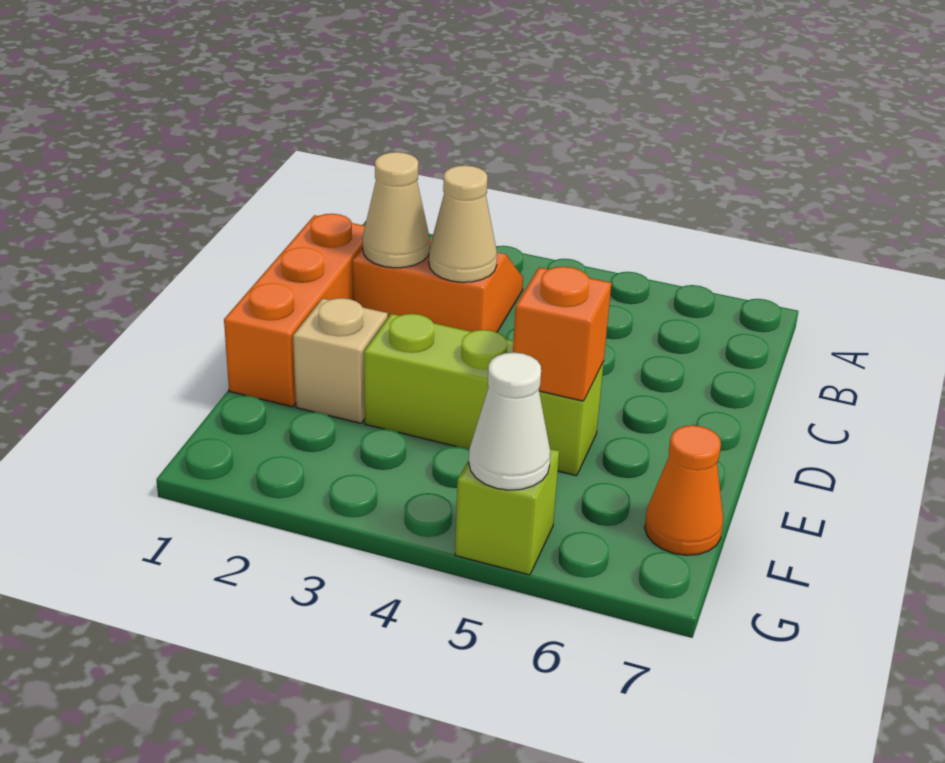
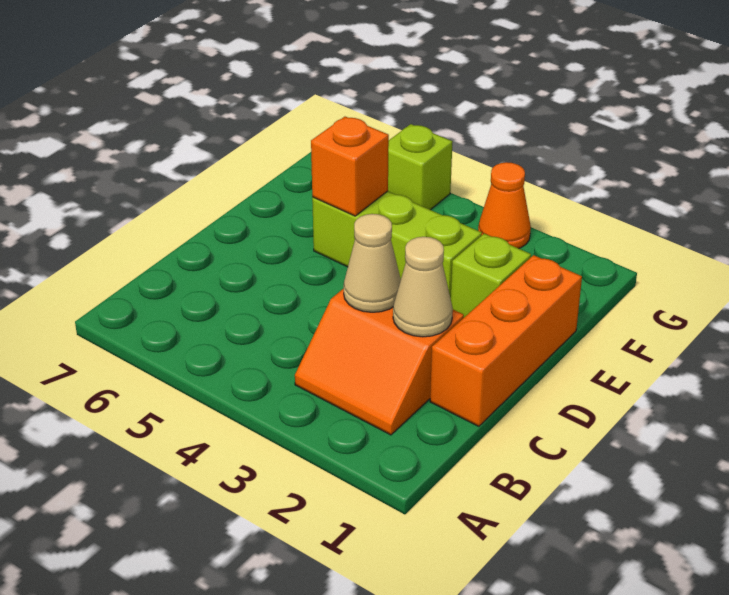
tan 1x1 brick [293,298,388,423] -> lime 1x1 brick [451,234,531,317]
orange 1x1 cone [645,425,723,555] -> orange 1x1 cone moved to [478,162,531,248]
white 1x1 cone [469,352,551,490] -> none

